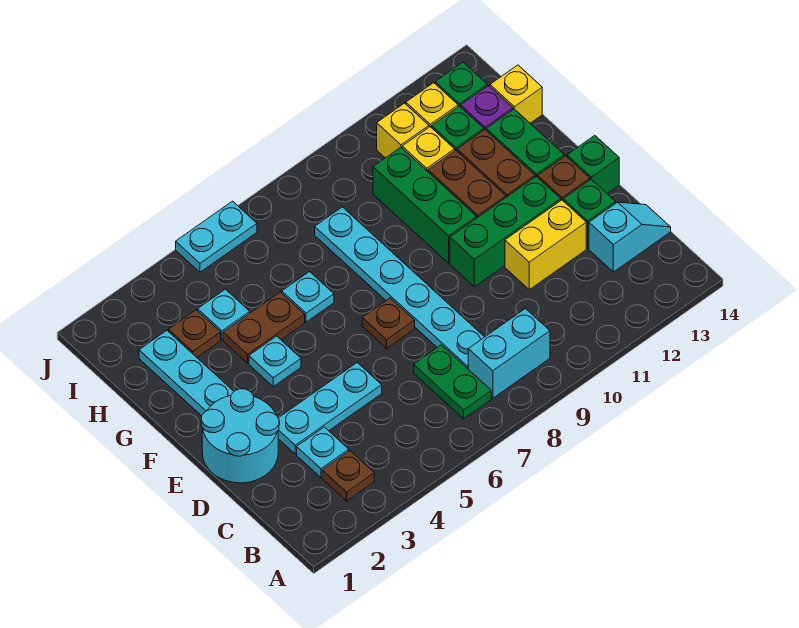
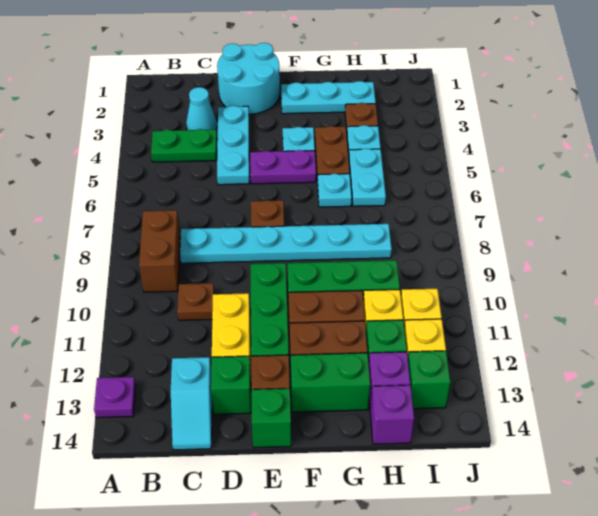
none -> purple 1x1 plate [94,377,136,418]
brown 1x1 plate [322,451,374,501] -> brown 1x1 plate moved to [177,283,214,320]
green 1x2 plate [414,345,491,419] -> green 1x2 plate moved to [151,129,217,162]
cyan 1x2 brick [468,309,550,398] -> brown 1x2 brick [139,210,180,292]
cyan 1x1 plate [297,427,349,477] -> cyan 1x1 cone [186,87,217,130]
none -> purple 1x2 plate [250,150,316,184]
yellow 1x1 brick [490,65,542,123] -> purple 1x1 brick [370,385,414,444]
cyan 1x2 plate [176,201,257,272] -> cyan 1x2 plate moved to [349,149,386,206]

